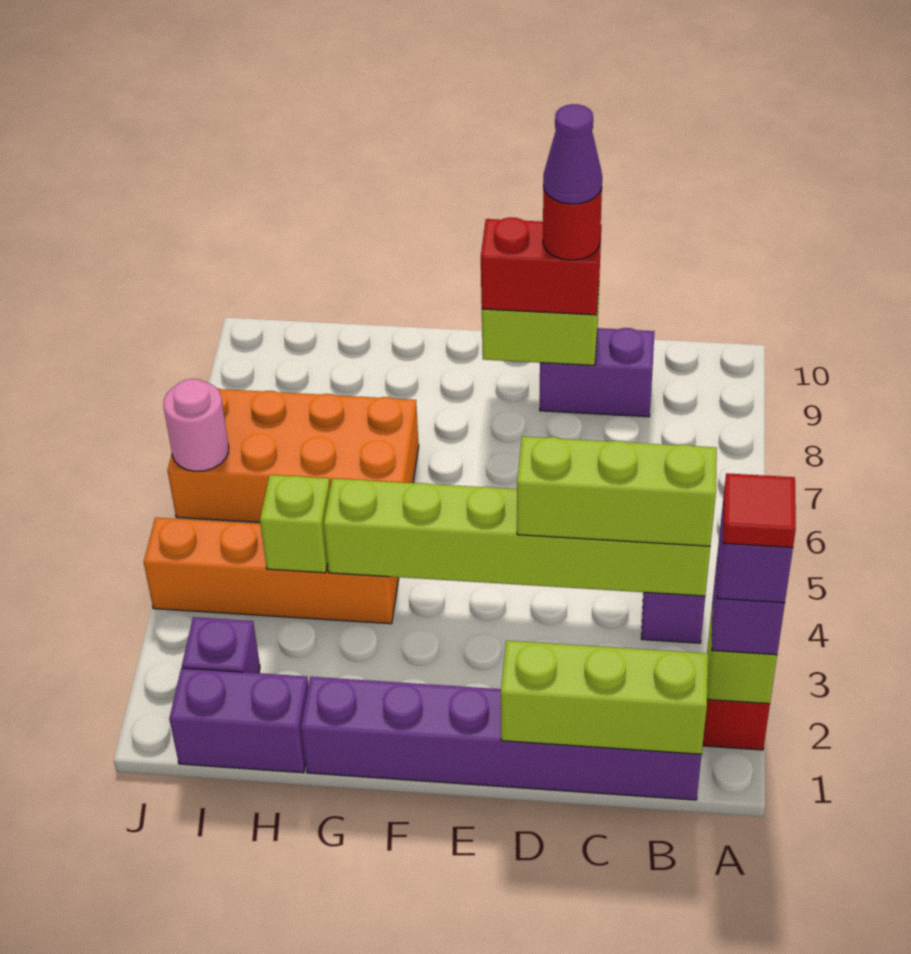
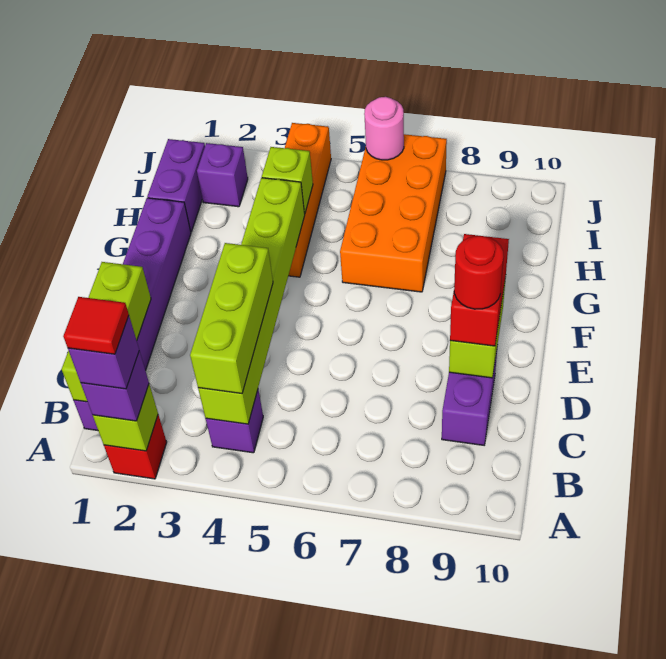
purple 1x1 cone [543,104,602,204] -> none

